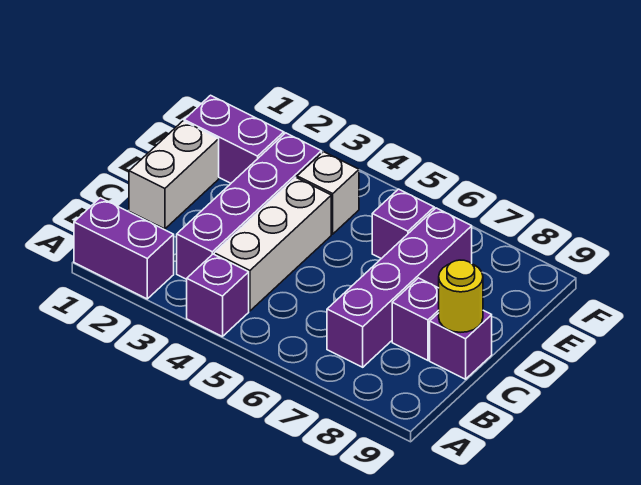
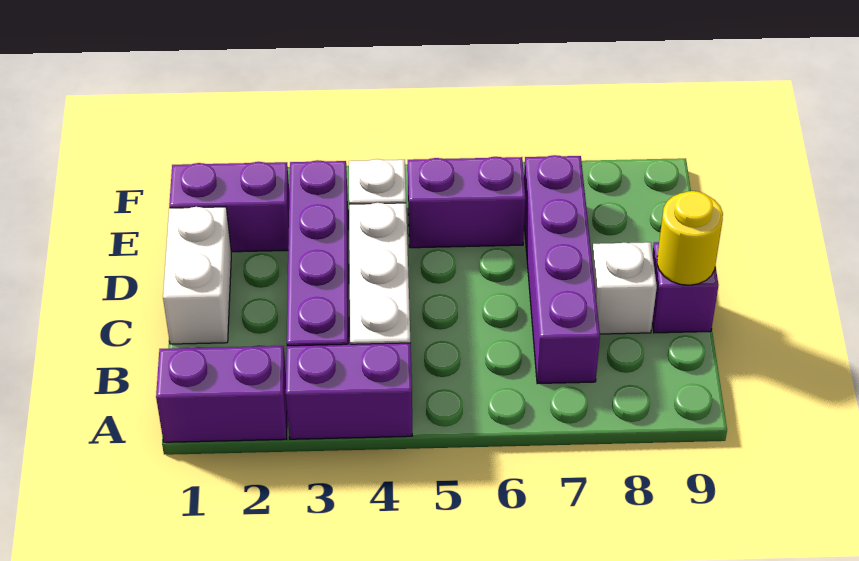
purple 1x1 brick [187,254,249,337] -> purple 1x2 brick [286,343,412,439]
purple 1x1 brick [392,278,439,360] -> white 1x1 brick [592,242,657,334]
purple 1x1 brick [372,189,434,259] -> purple 1x2 brick [408,157,526,248]

